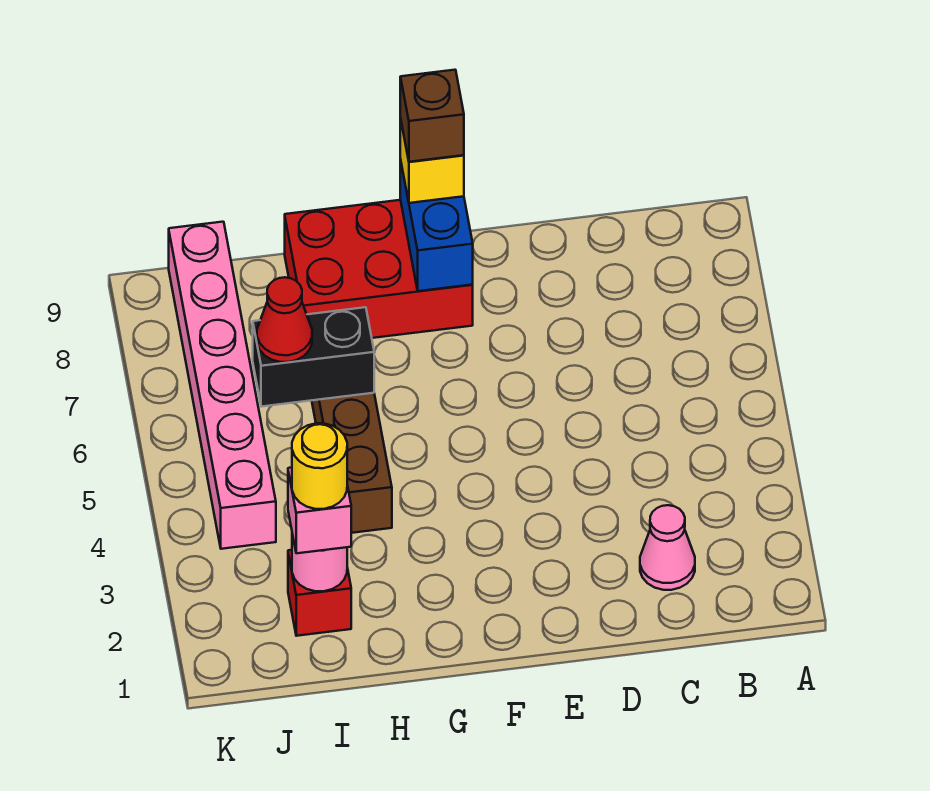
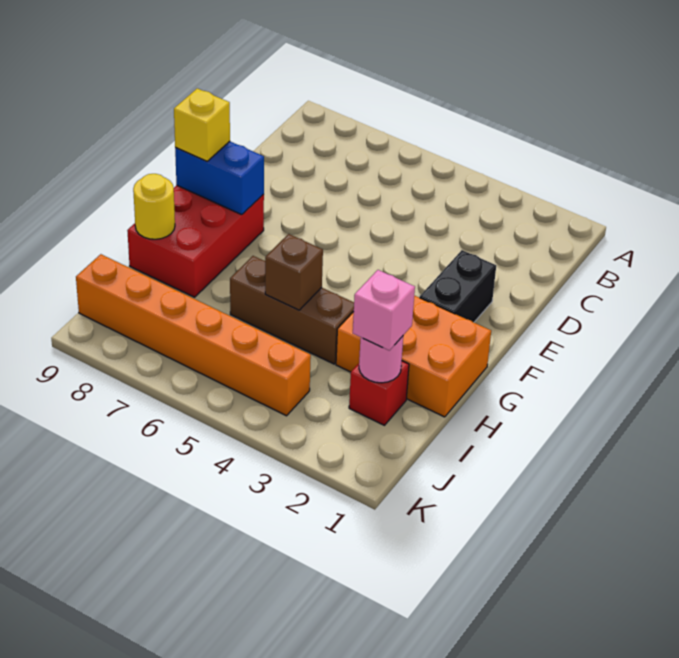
pink 1x1 cone [640,505,695,590] -> none
brown 1x1 brick [400,70,464,162] -> brown 1x1 brick moved to [265,234,323,310]
none -> orange 2x3 brick [336,295,491,417]
black 1x2 brick [253,307,374,407] -> black 1x2 brick moved to [420,250,496,323]
yellow 1x1 round brick [292,423,347,509] -> yellow 1x1 round brick moved to [133,174,175,239]
red 1x1 cone [257,277,312,362] -> none
pink 1x6 brick [169,222,276,549] -> orange 1x6 brick [76,254,311,416]

